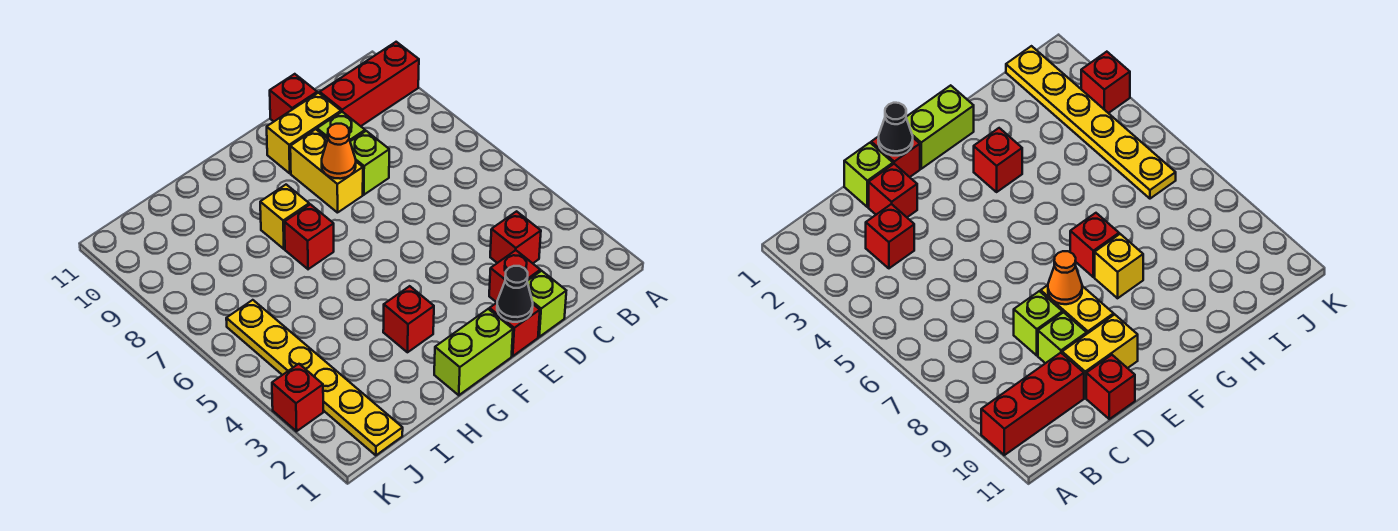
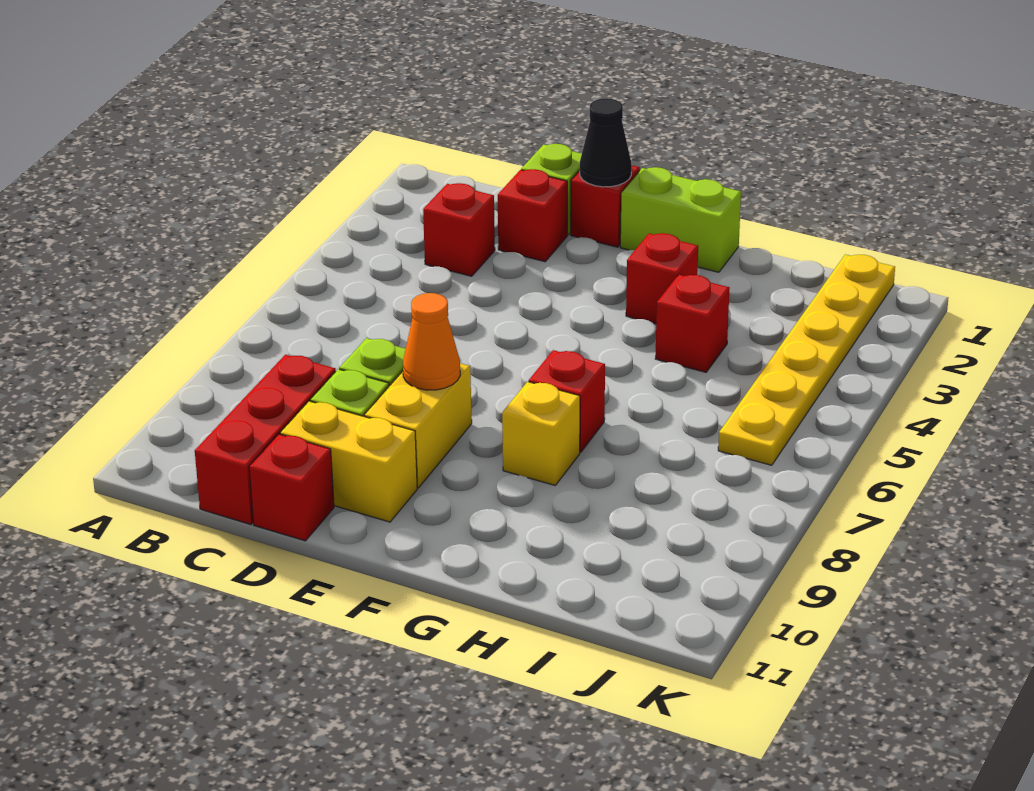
red 1x3 brick [320,42,419,126] -> red 1x3 brick turned to [195,355,336,524]
red 1x1 brick [272,364,323,431] -> red 1x1 brick moved to [655,275,730,372]

